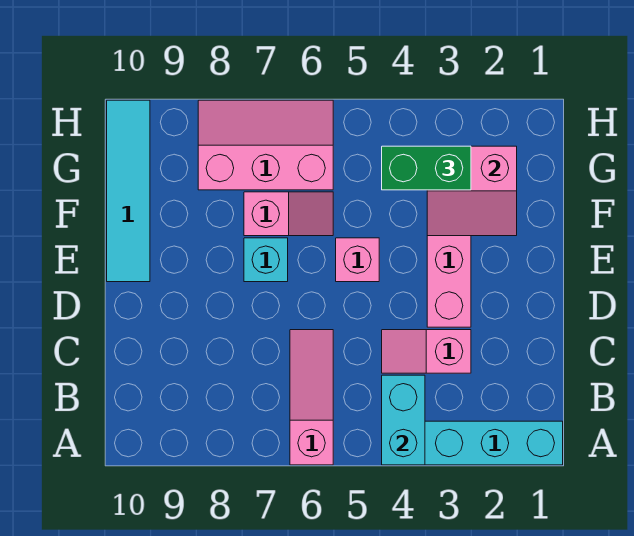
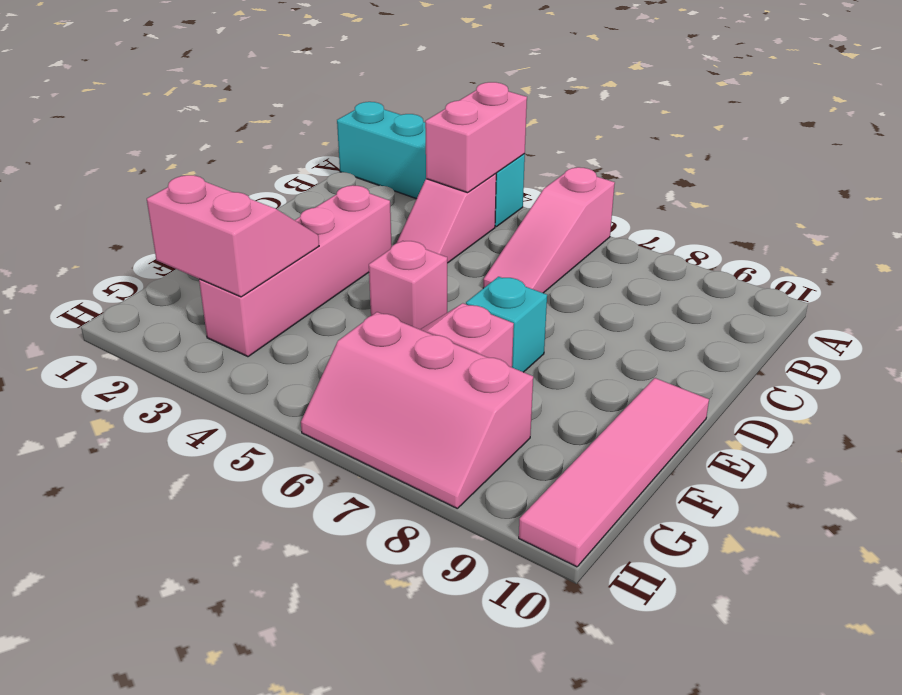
cyan 1x2 brick [382,375,425,465] -> pink 1x2 brick [425,82,527,193]
pink 1x2 slope [382,330,471,373] -> pink 1x2 slope turned to [397,174,496,263]
cyan 1x4 tile [107,100,150,282] -> pink 1x4 tile [519,378,709,567]
green 1x2 brick [382,146,471,190] -> none

